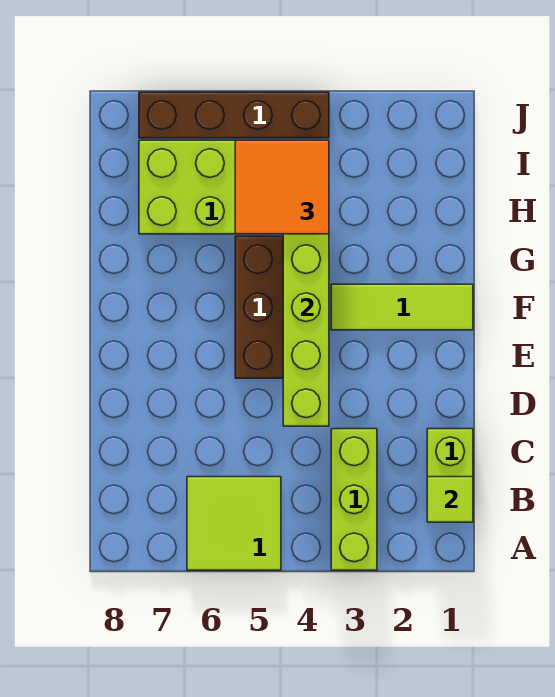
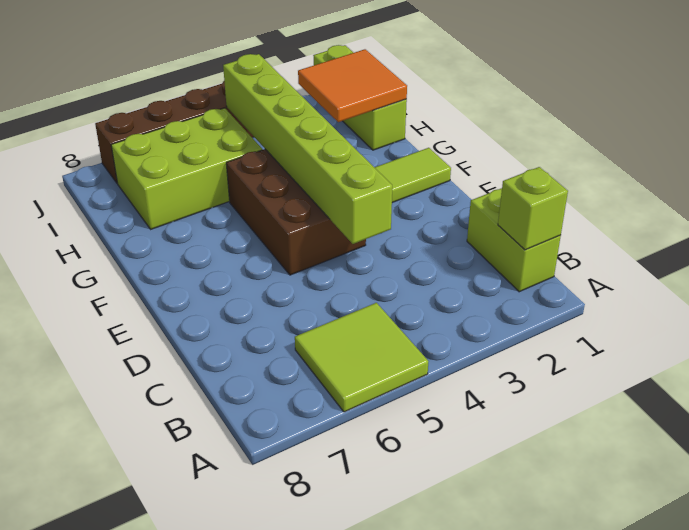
lime 1x3 brick [331,429,377,570] -> lime 1x3 brick moved to [313,45,407,150]
lime 1x1 tile [427,477,473,522] -> lime 1x1 brick [498,167,568,250]
orange 2x2 tile [235,140,329,234] -> orange 2x2 tile moved to [298,49,407,122]

